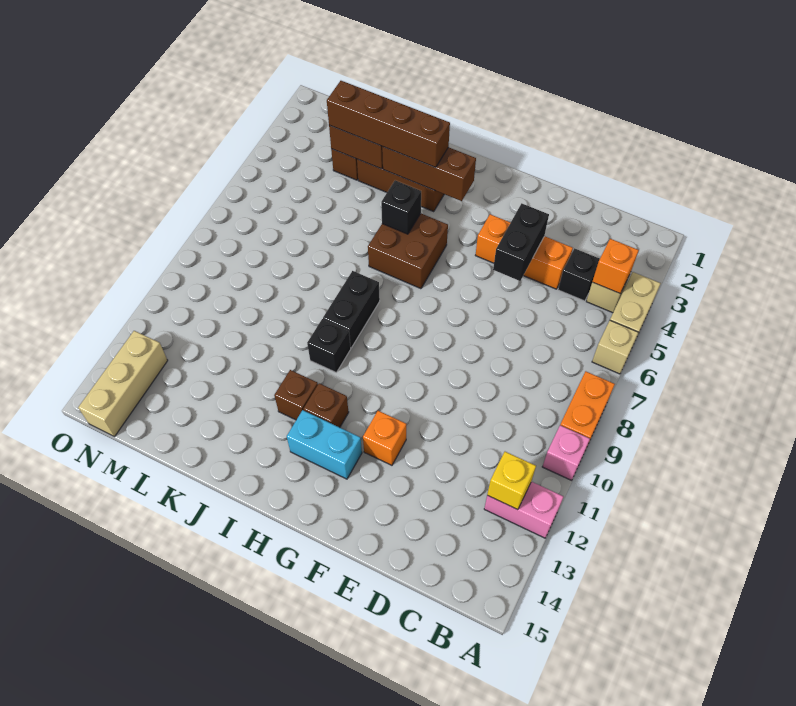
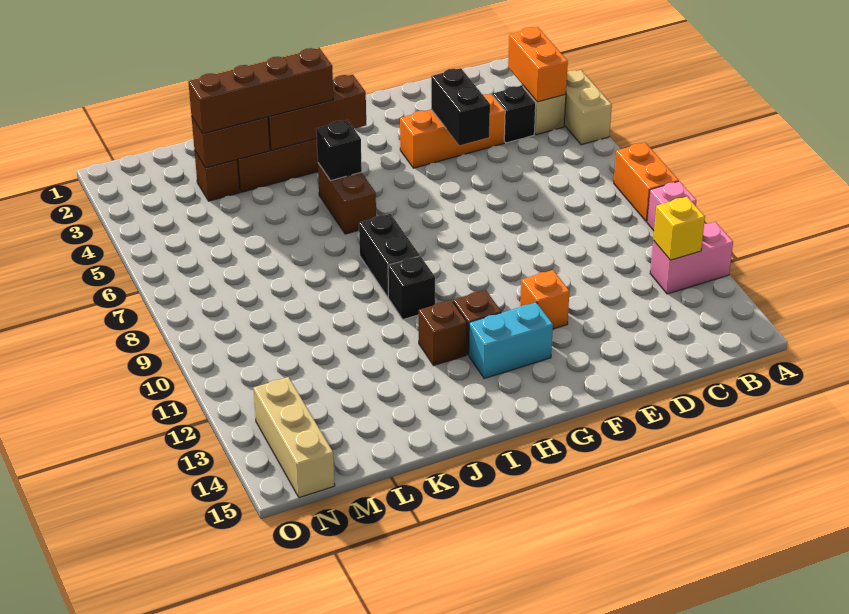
tan 1x1 brick [592,320,638,374] -> none
orange 1x1 brick [592,239,639,294] -> orange 1x2 brick [508,27,568,102]
brown 2x2 brick [368,214,448,289] -> brown 1x2 brick [318,163,376,234]

